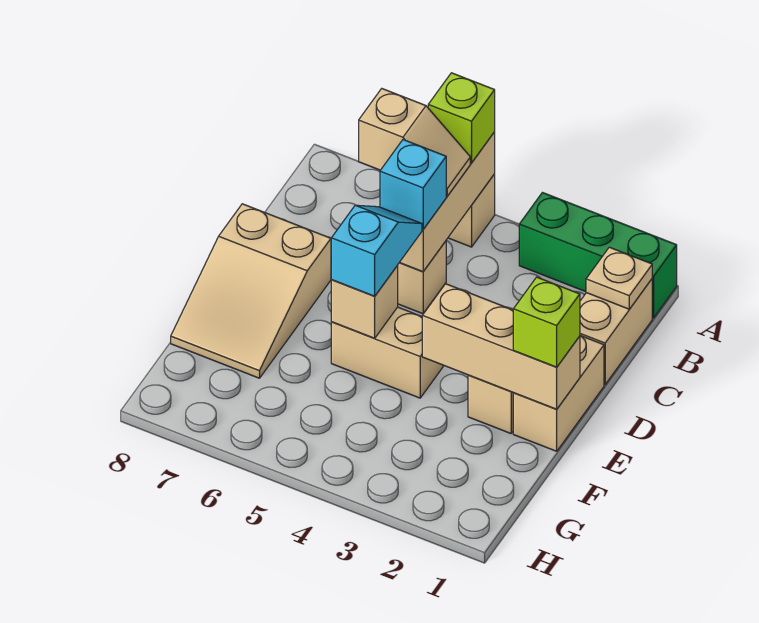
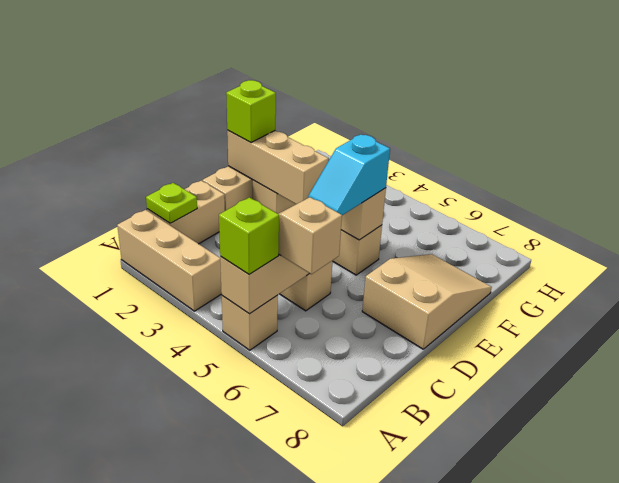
green 1x3 brick [519,193,677,318] -> tan 1x3 brick [117,210,222,311]
tan 1x1 plate [586,247,652,309] -> lime 1x1 plate [146,183,197,223]
cyan 1x1 brick [380,140,446,229] -> none

